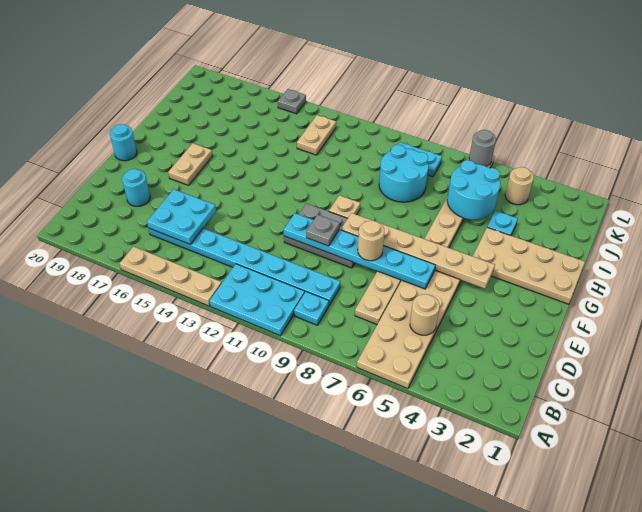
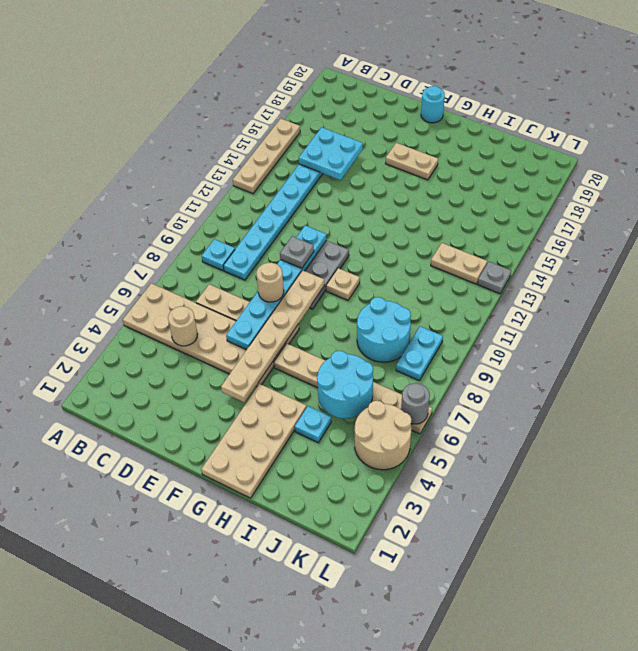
cyan 2x3 plate [210,264,305,336] -> none
cyan 1x1 round brick [122,169,150,206] -> none
tan 1x1 round brick [505,167,534,205] -> tan 2x2 round brick [355,401,412,470]
grey 1x1 plate [278,89,306,114] -> grey 1x1 plate moved to [478,262,511,294]

